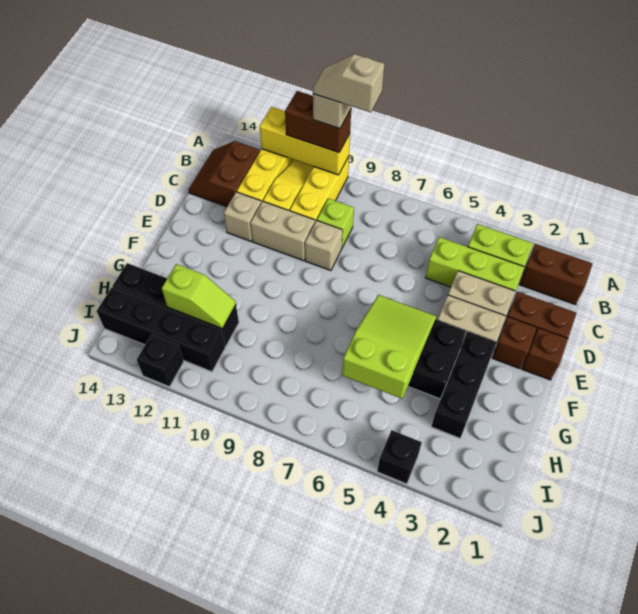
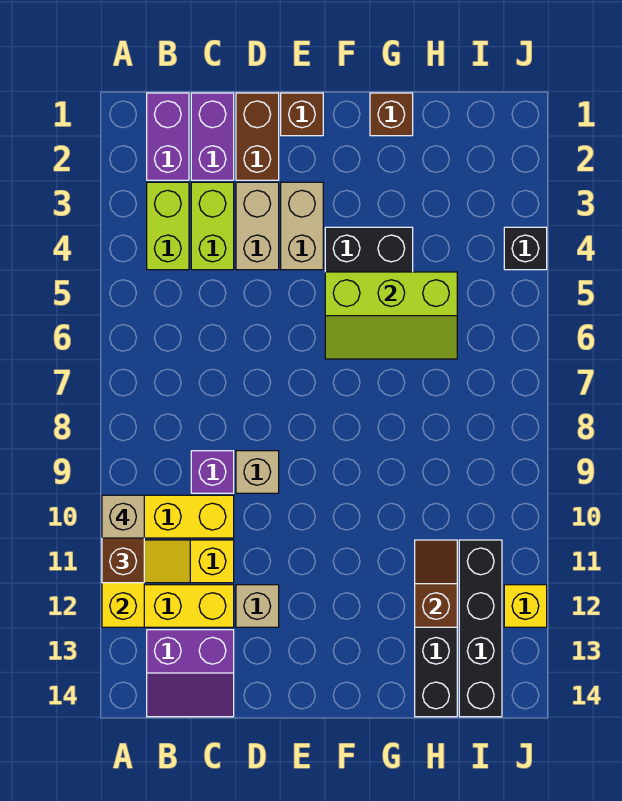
tan 1x2 slope [313,54,384,112] -> none
brown 1x2 brick [519,244,592,305] -> purple 1x2 brick [147,93,189,180]
brown 2x2 slope [188,141,260,207] -> purple 2x2 slope [147,630,234,717]
none -> purple 1x2 brick [191,93,234,180]
lime 1x3 brick [425,237,524,291] -> lime 1x2 brick [191,182,234,270]
lime 1x1 brick [317,198,354,247] -> purple 1x1 brick [191,451,234,493]
tan 1x2 brick [250,201,315,261] -> none
brown 1x1 brick [492,317,537,369] -> brown 1x1 brick moved to [370,93,413,136]
black 1x3 brick [431,332,496,438] -> none
lime 2x3 slope [342,295,436,399] -> lime 2x3 slope turned to [325,272,457,359]
lime 1x2 slope [162,264,236,329] -> brown 1x2 slope [415,540,457,627]
black 1x1 brick [137,335,184,387] -> yellow 1x1 brick [504,585,547,627]

